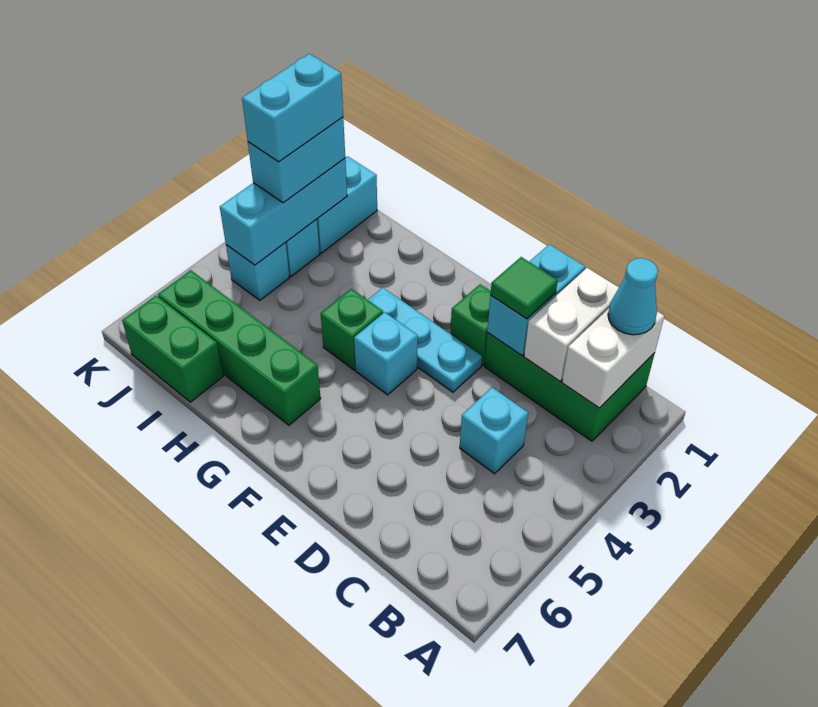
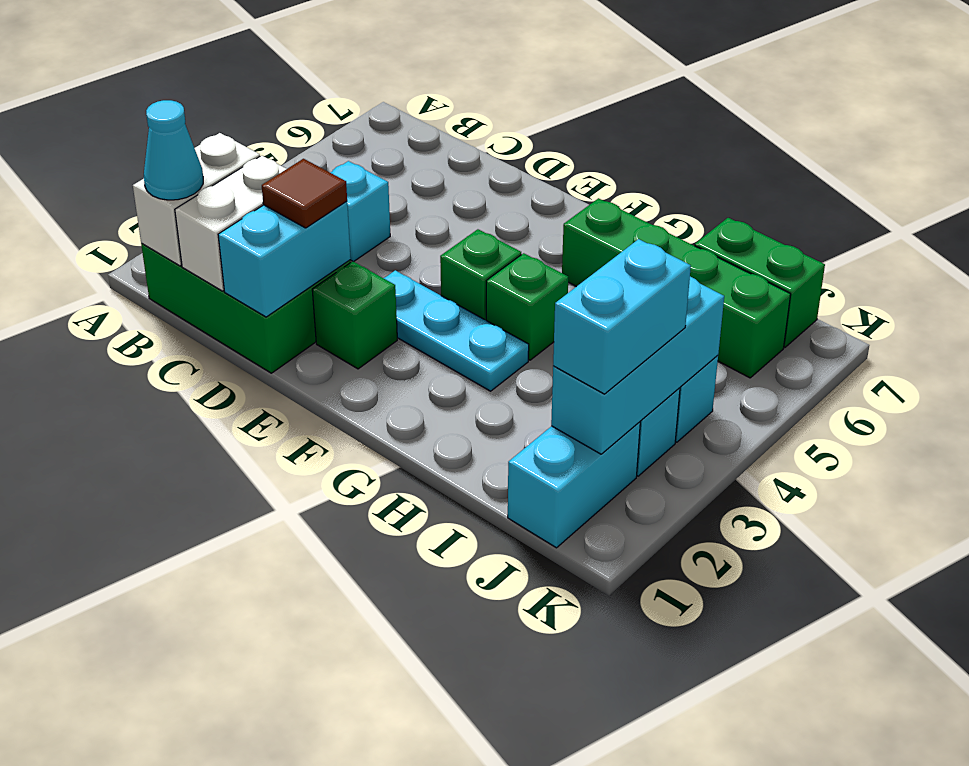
green 1x1 tile [491,257,558,319] -> brown 1x1 tile [262,159,347,228]
cyan 1x1 brick [354,312,418,395] -> green 1x1 brick [440,229,521,320]
cyan 1x2 brick [242,54,343,162] -> none

